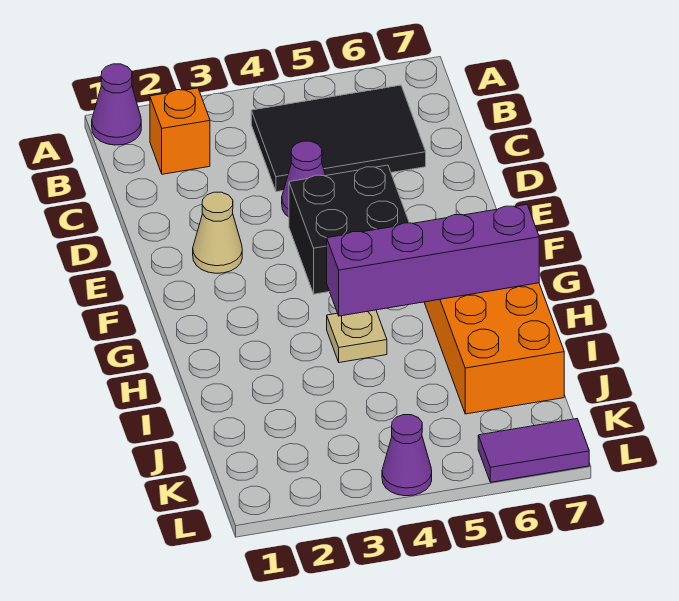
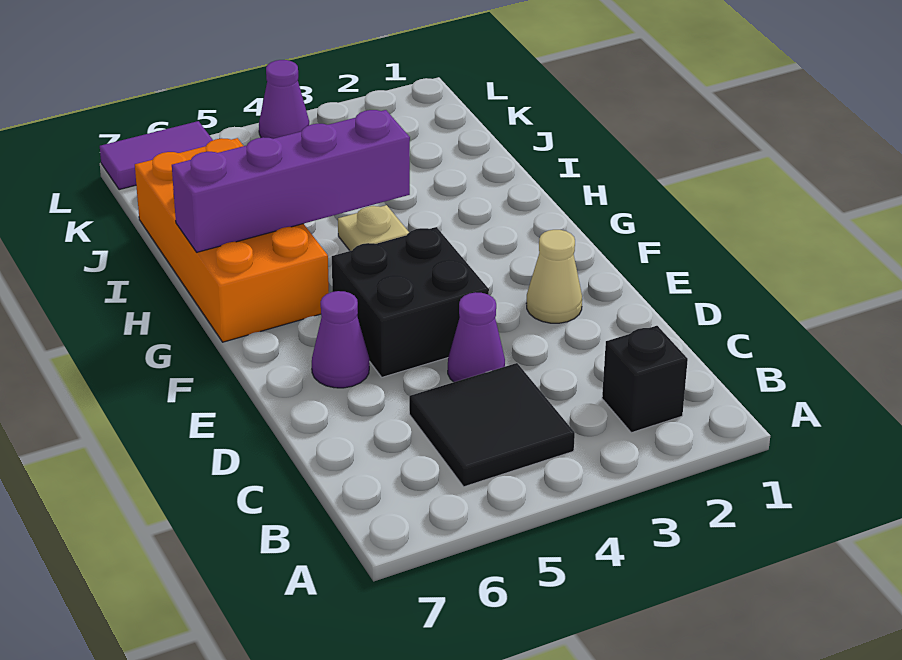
purple 1x1 cone [92,64,141,145] -> purple 1x1 cone moved to [312,291,369,388]
orange 1x1 brick [150,88,210,174] -> black 1x1 brick [602,326,688,433]
black 2x3 tile [251,85,426,192] -> black 2x2 tile [409,363,575,487]

